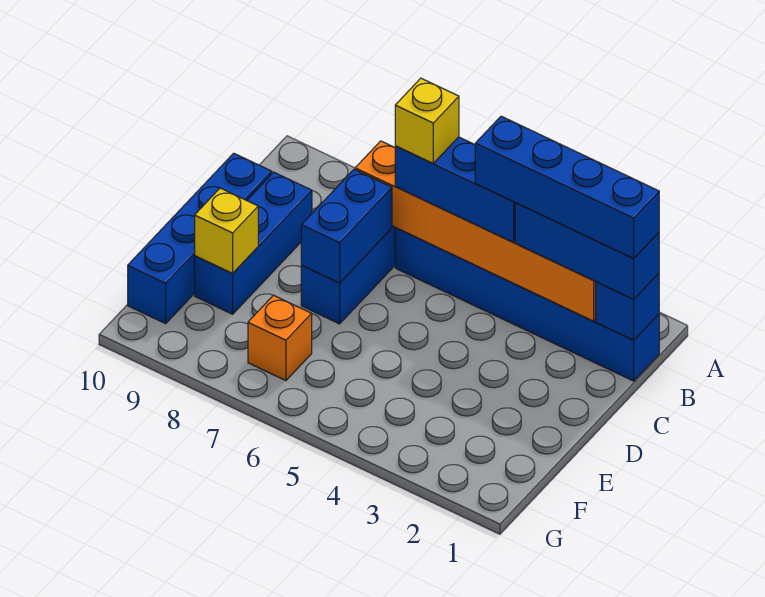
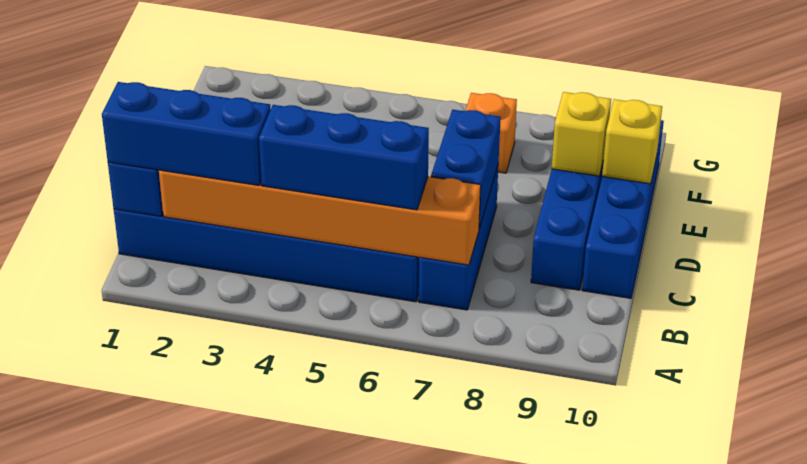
blue 1x4 brick [475,116,659,258] -> none
yellow 1x1 brick [395,78,459,163] -> yellow 1x1 brick moved to [602,99,662,184]

